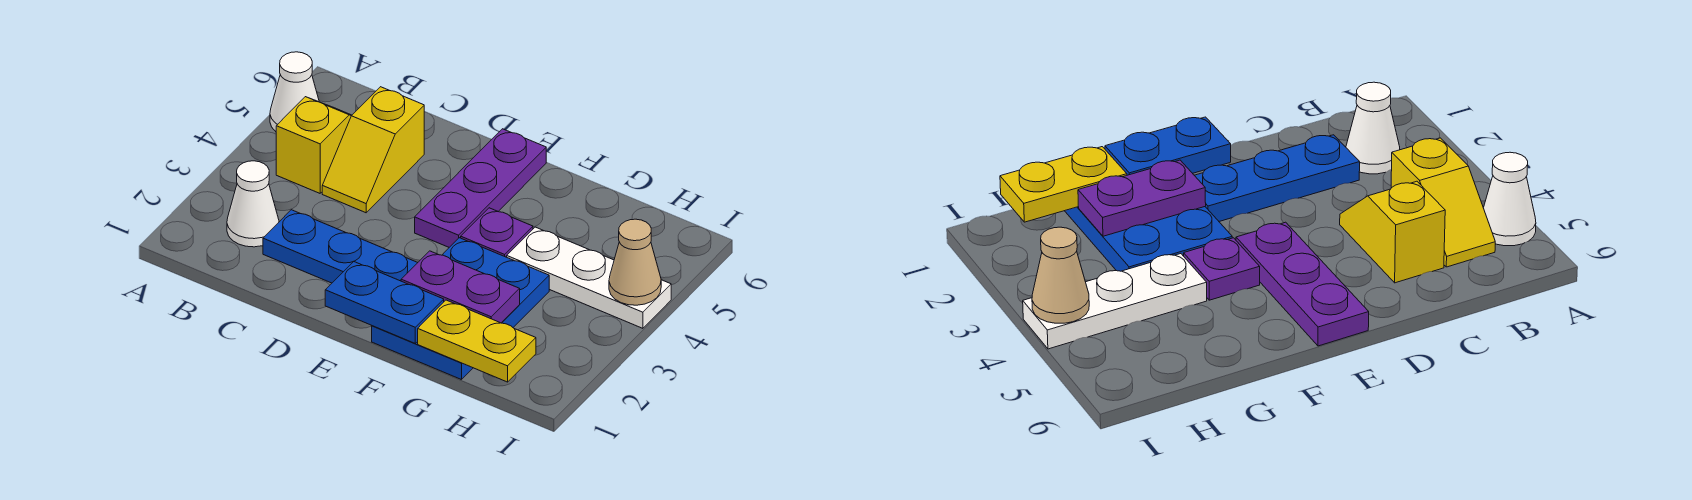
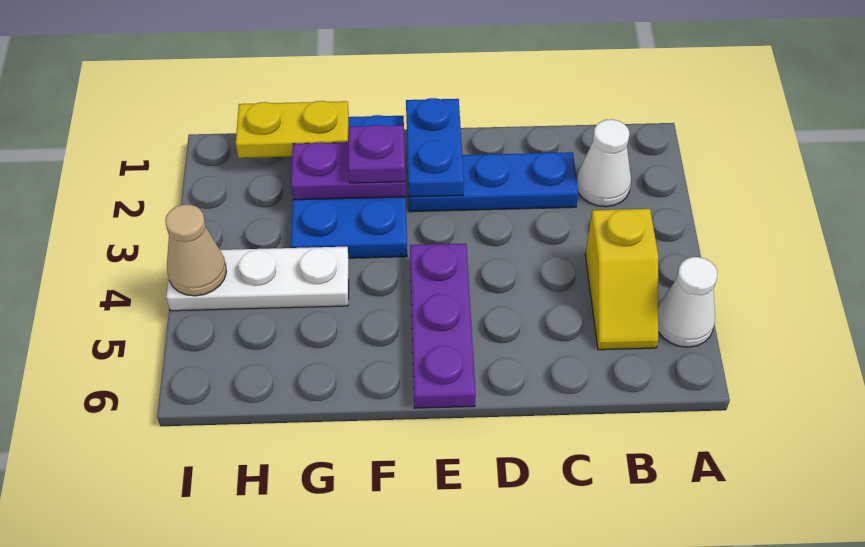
yellow 1x2 slope [322,87,424,213] -> none
blue 1x2 plate [325,262,444,343] -> blue 1x2 plate turned to [406,98,464,197]
purple 1x1 plate [461,208,533,257] -> purple 1x1 plate moved to [348,125,405,183]

